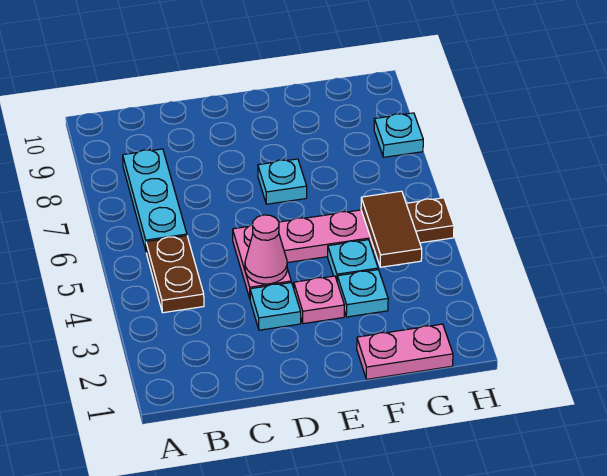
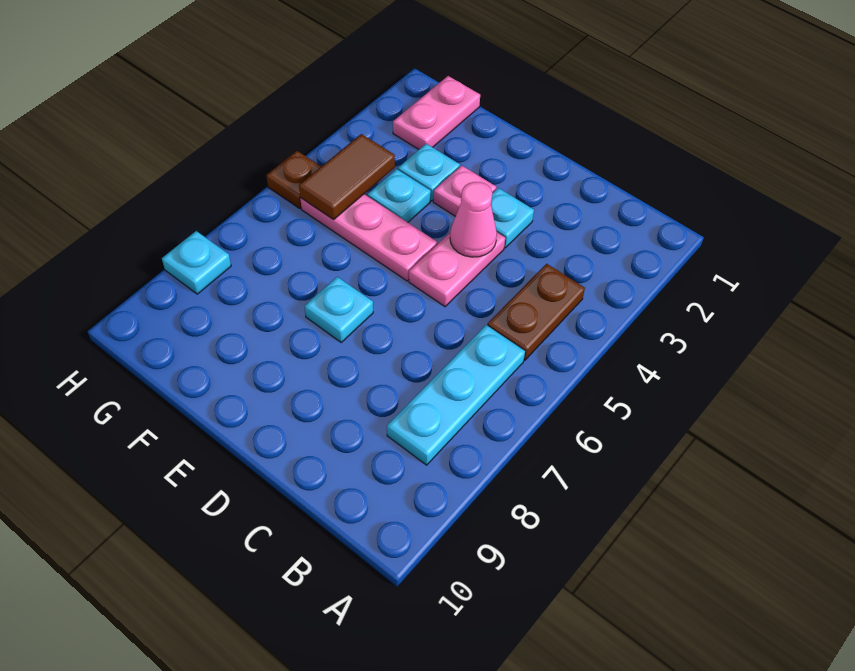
pink 1x2 plate [357,324,453,379] -> pink 1x2 plate turned to [393,76,480,149]

